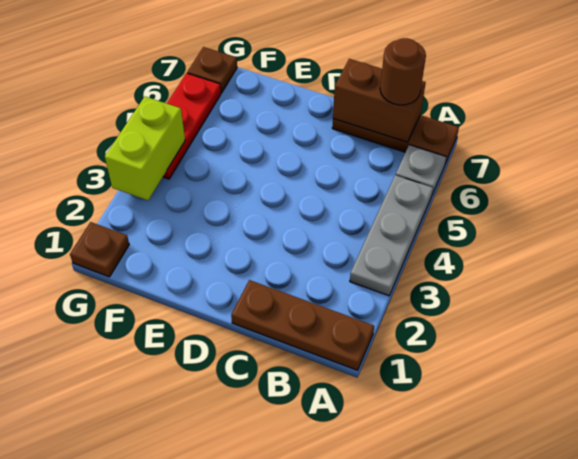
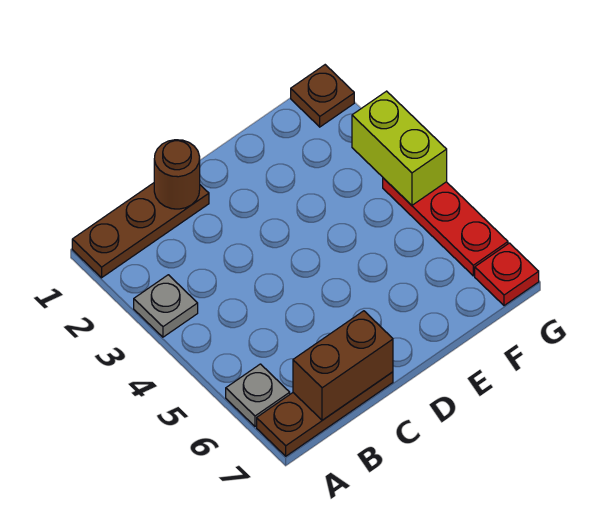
grey 1x3 plate [350,175,433,296] -> grey 1x1 plate [134,275,198,337]
brown 1x1 round brick [380,38,426,105] -> brown 1x1 round brick moved to [154,140,200,209]
brown 1x1 plate [187,47,237,93] -> red 1x1 plate [475,243,539,306]

